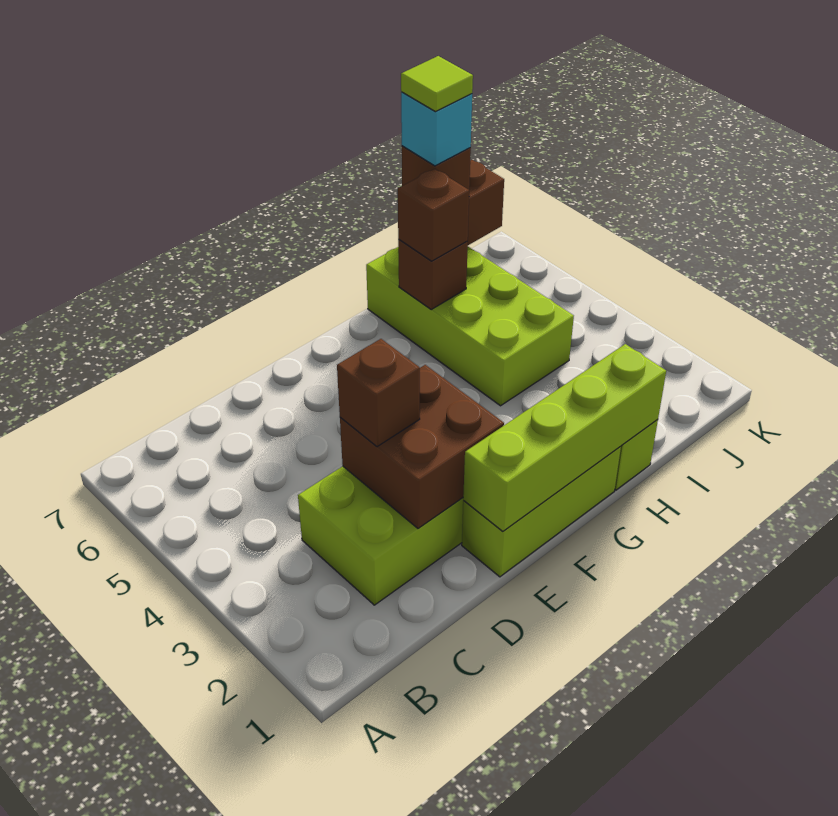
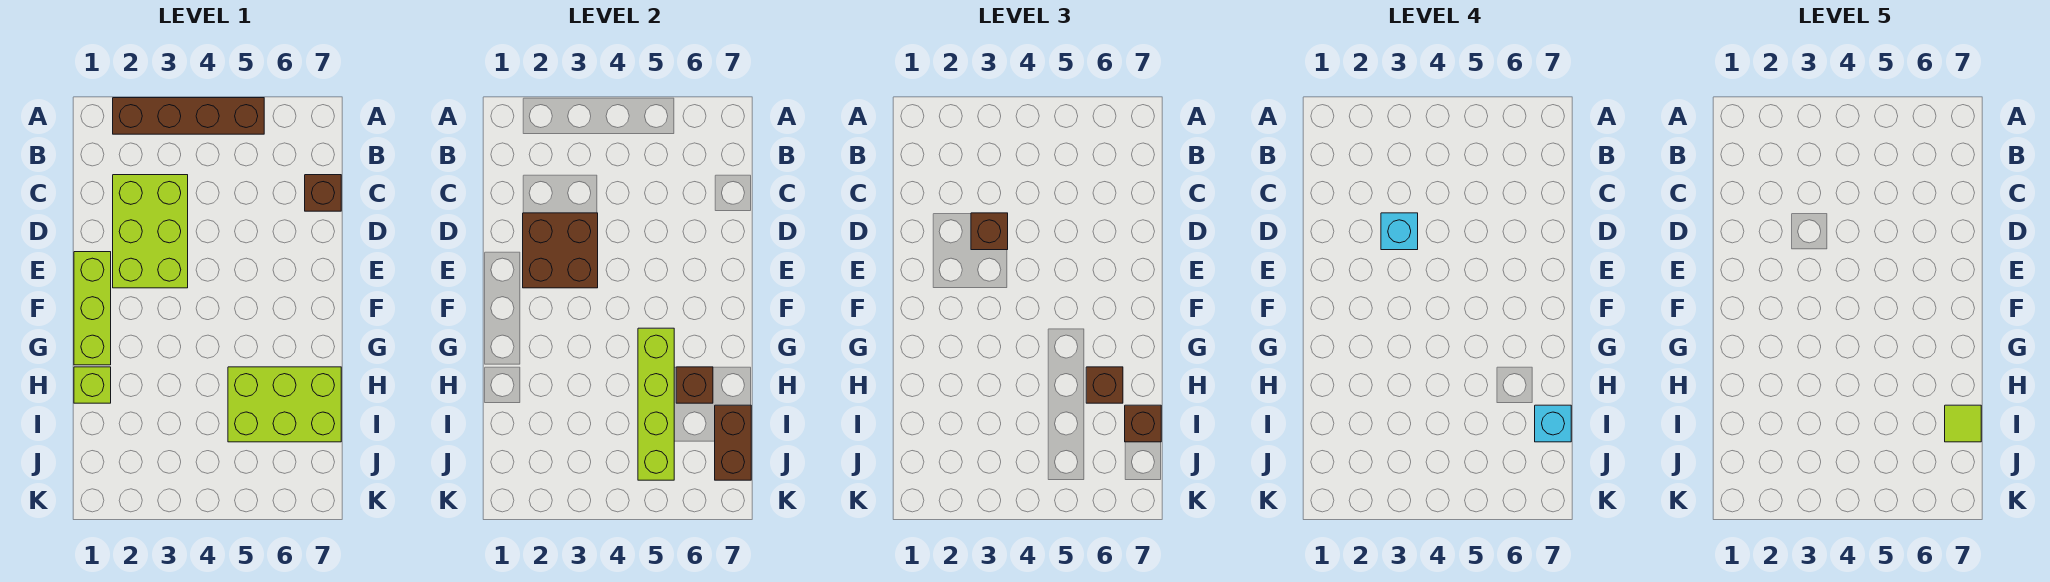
none -> brown 1x4 brick [113,98,264,134]
none -> brown 1x1 brick [305,175,341,211]
none -> cyan 1x1 brick [1381,213,1418,250]
lime 1x4 brick [463,344,666,531] -> lime 1x4 brick moved to [638,328,674,480]
lime 2x4 brick [366,247,574,406] -> lime 2x3 brick [228,367,341,442]

